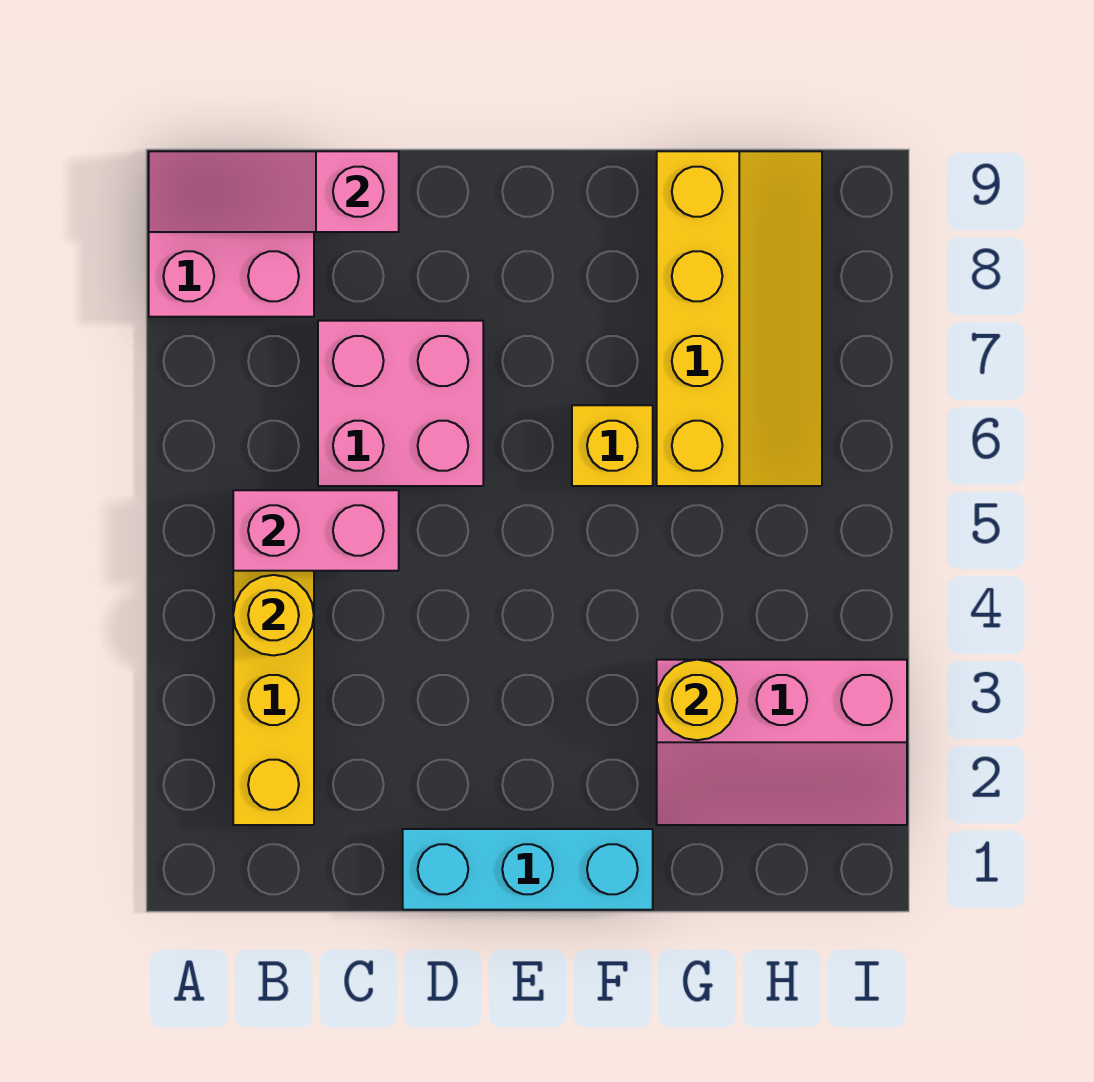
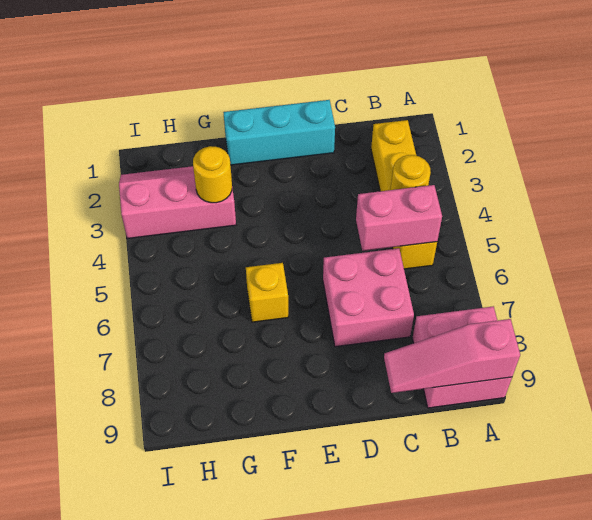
pink 1x3 slope [149,151,399,232] -> pink 1x3 slope turned to [384,319,520,393]
yellow 2x4 slope [657,151,822,486] -> none

